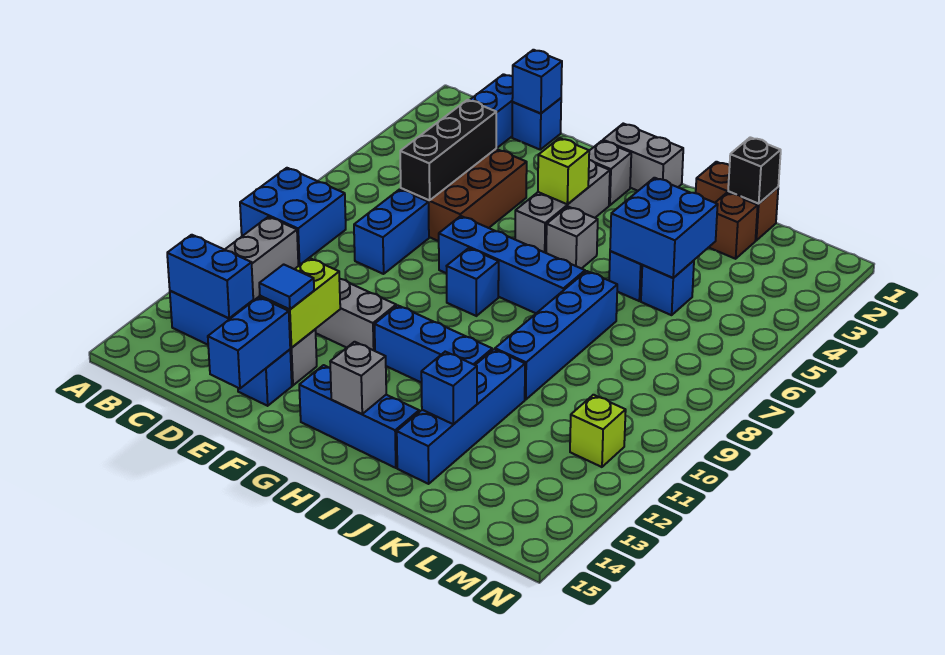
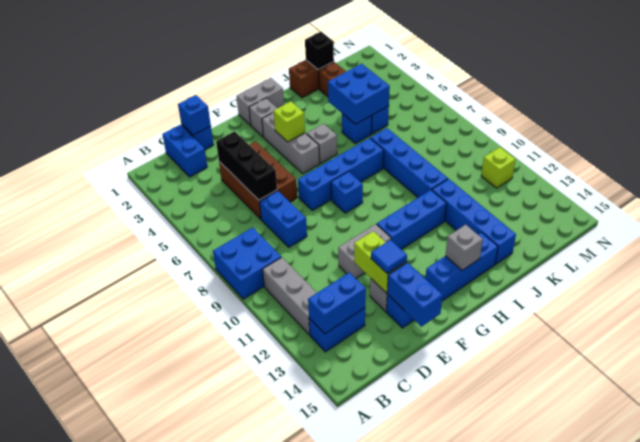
blue 1x1 brick [421,352,477,424] -> none

